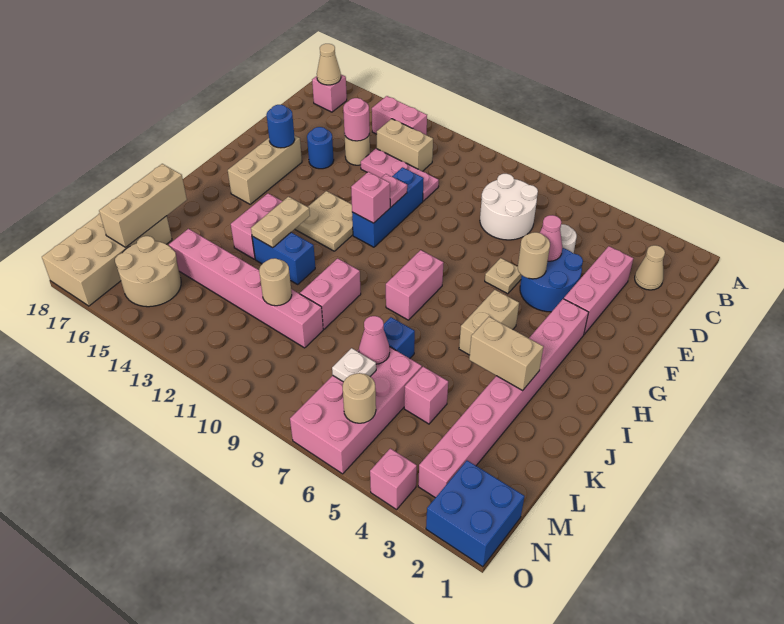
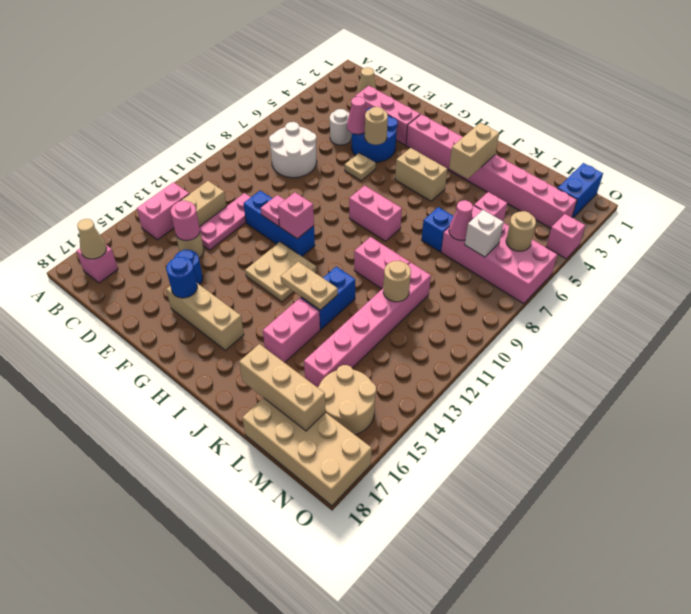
pink 1x2 brick [231,194,282,259] -> pink 1x2 brick turned to [263,298,320,363]
white 1x1 plate [332,348,376,382] -> white 1x1 brick [465,210,504,257]
blue 2x2 brick [426,461,525,567] -> blue 1x2 brick [558,163,603,218]

